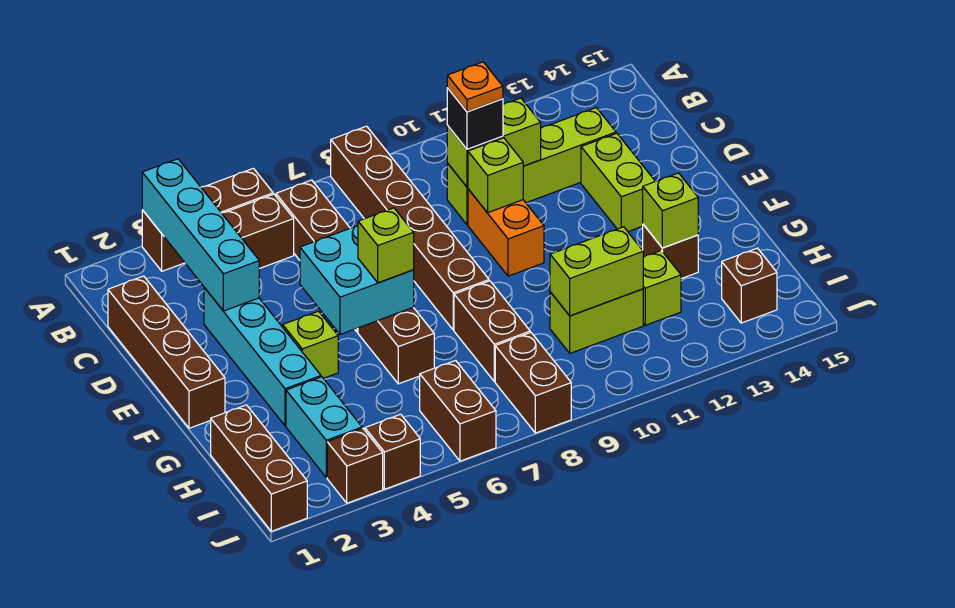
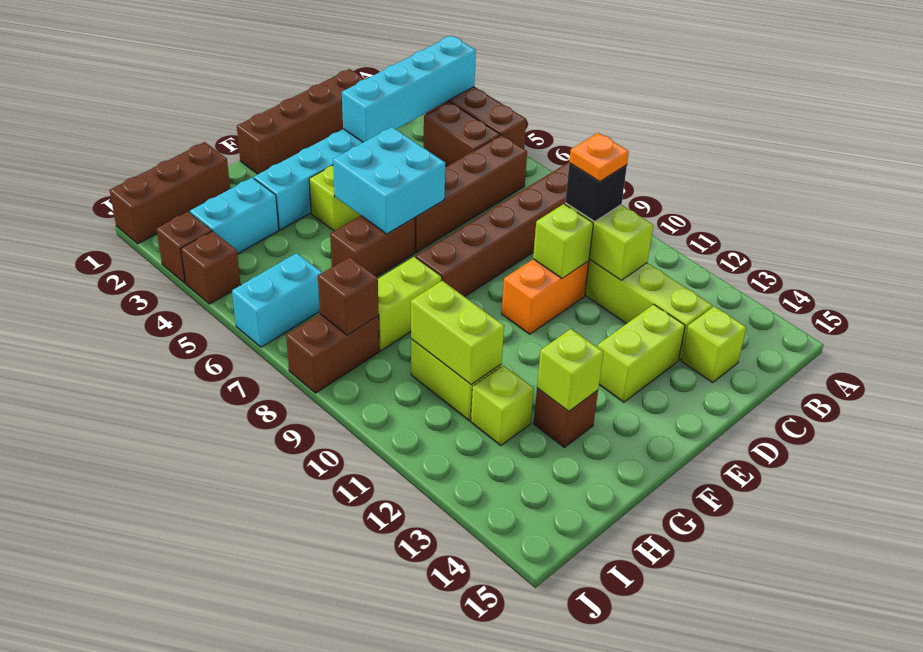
lime 1x1 brick [358,208,414,283] -> lime 1x1 brick moved to [681,306,746,383]
brown 1x2 brick [454,281,530,382] -> lime 1x2 brick [378,257,442,351]
brown 1x2 brick [420,361,496,461] -> cyan 1x2 brick [232,253,322,347]
brown 1x1 brick [722,248,777,323] -> brown 1x1 brick moved to [318,257,379,335]

